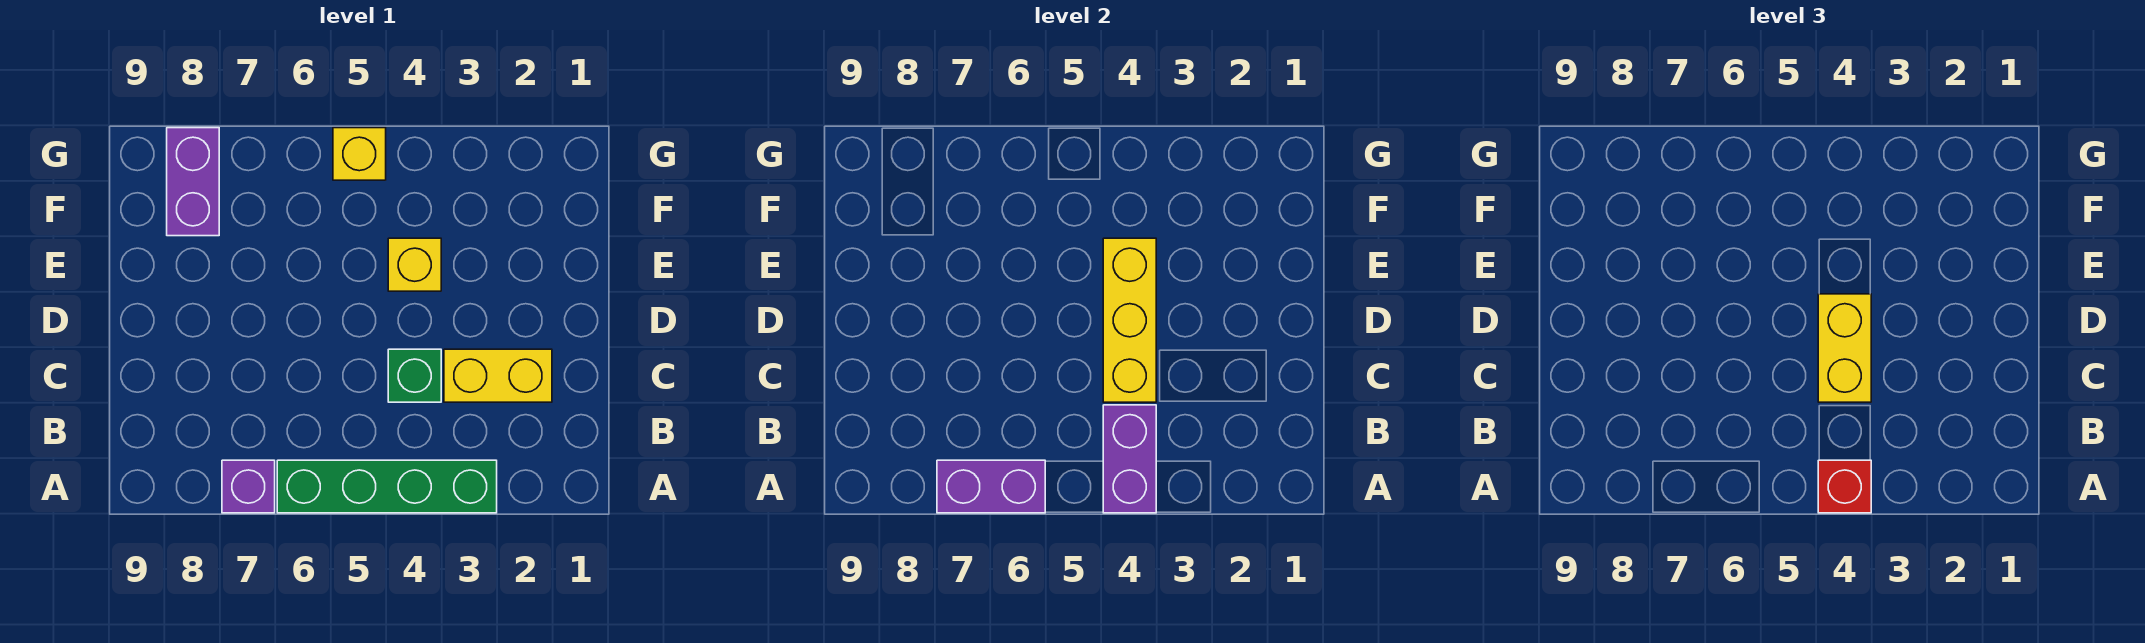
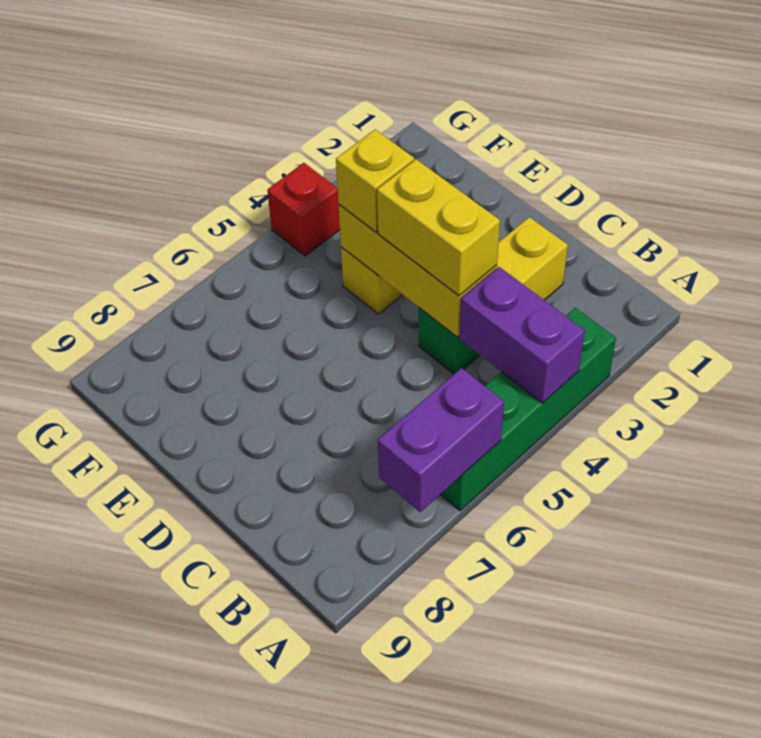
red 1x1 brick [1818,460,1871,513] -> red 1x1 brick moved to [267,163,340,256]
purple 1x1 brick [222,460,275,513] -> none
purple 1x2 brick [167,128,219,236] -> none
yellow 1x1 brick [333,128,386,180] -> yellow 1x1 brick moved to [336,130,414,232]

